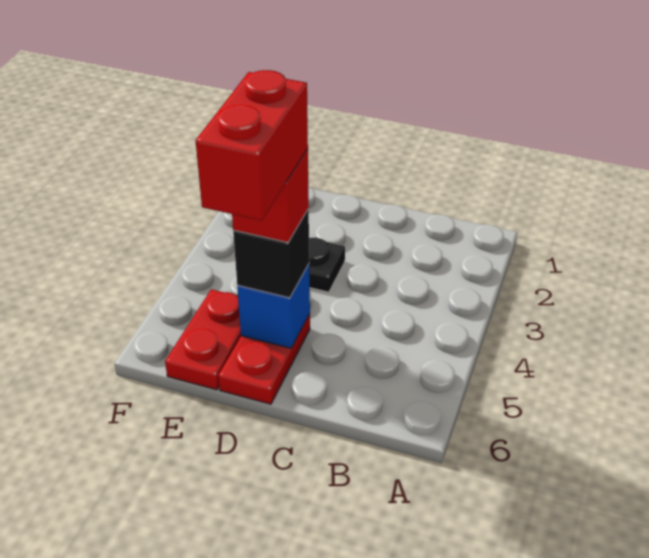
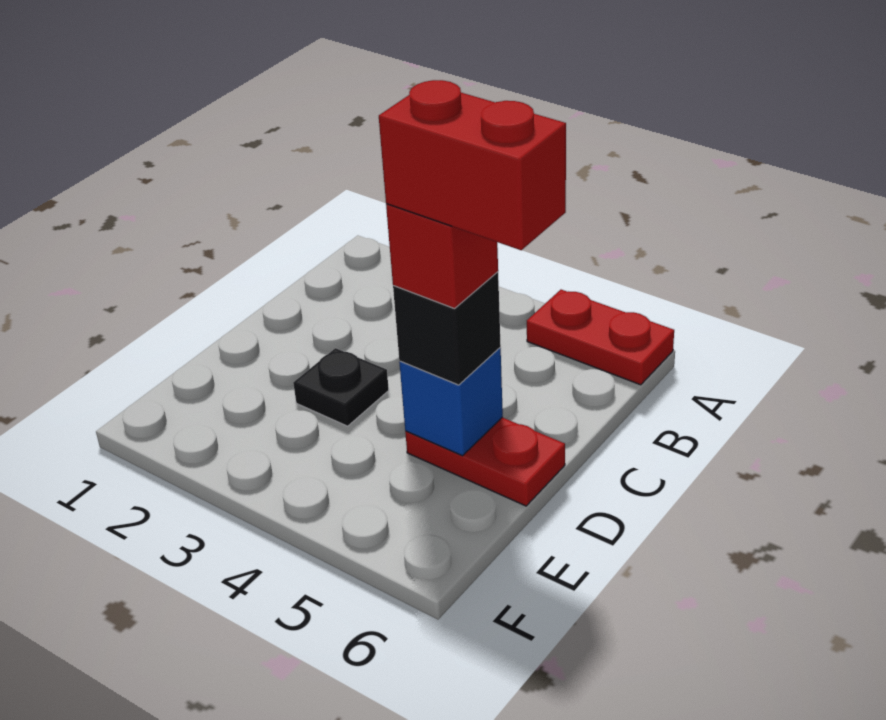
red 1x2 plate [165,289,241,390] -> red 1x2 plate moved to [527,290,674,385]

